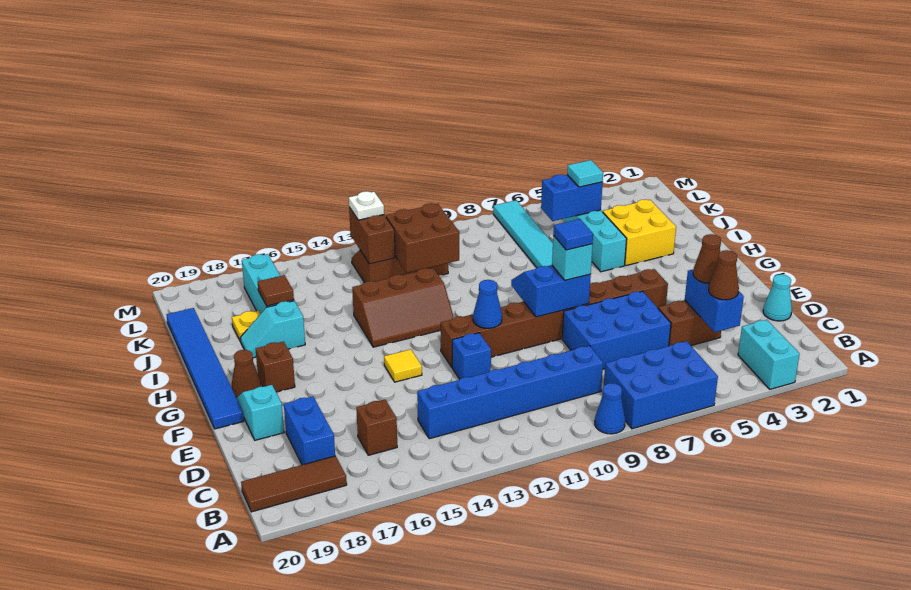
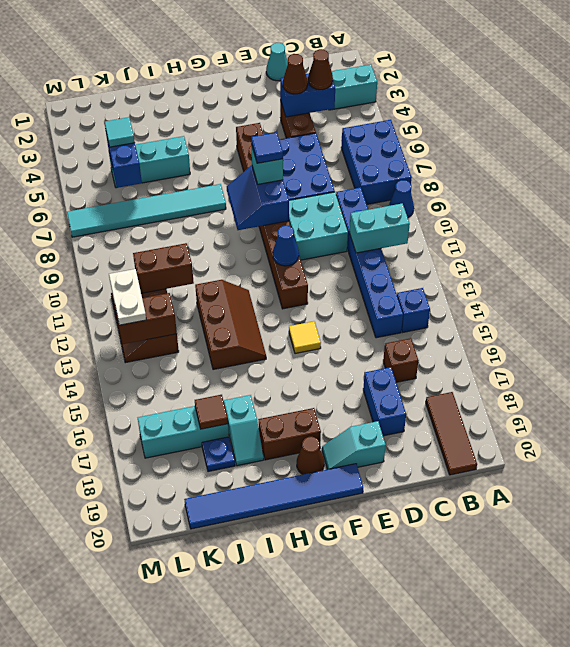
none -> cyan 1x2 brick [350,204,410,253]
blue 1x2 brick [284,396,335,465] -> blue 1x2 brick turned to [363,367,406,436]
none -> cyan 2x2 brick [289,192,348,260]
blue 1x1 brick [452,333,491,379] -> blue 1x1 brick moved to [397,288,430,332]
brown 1x1 brick [256,341,295,392] -> brown 1x2 brick [258,408,321,460]
yellow 2x2 brick [603,199,676,266] -> none
brown 2x2 brick [386,203,459,273] -> brown 1x2 brick [133,243,194,293]
yellow 1x1 plate [232,311,260,341] -> blue 1x1 plate [202,437,235,472]
white 1x1 plate [349,191,384,220] -> white 1x2 plate [109,269,146,325]

